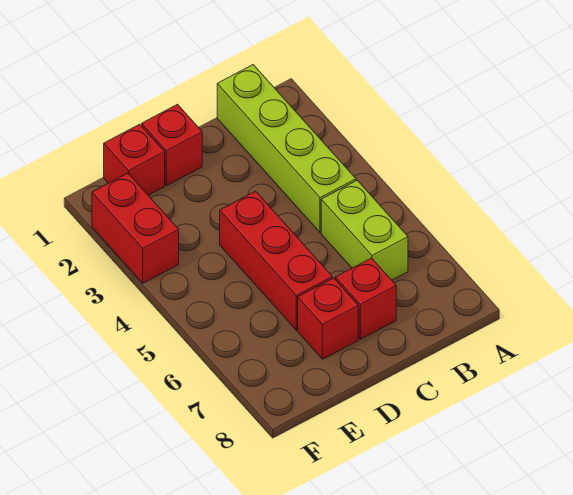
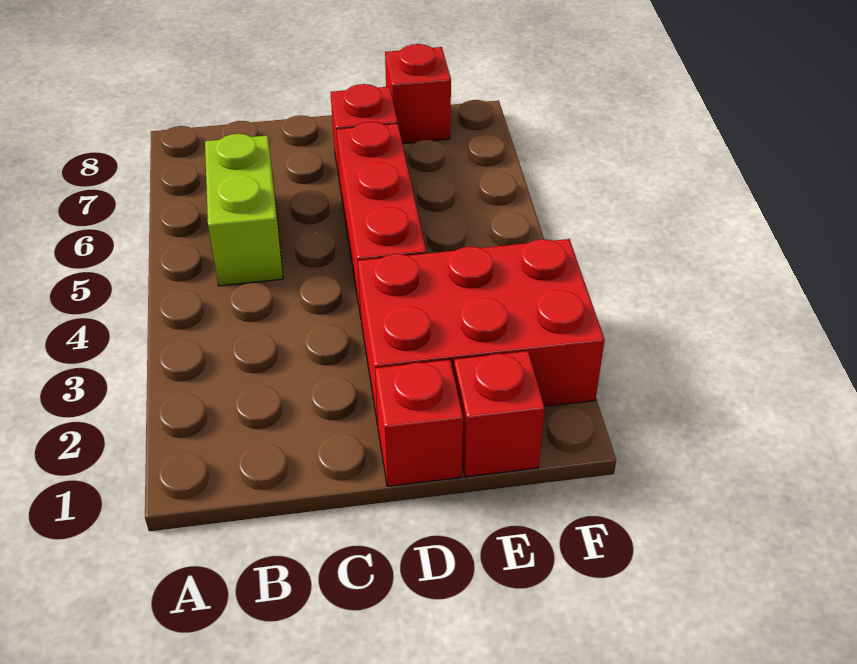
lime 1x4 brick [217,65,356,233] -> none
red 1x1 brick [336,258,396,339] -> red 1x1 brick moved to [385,44,451,144]
red 1x2 brick [92,173,179,283] -> red 2x3 brick [358,239,605,425]

